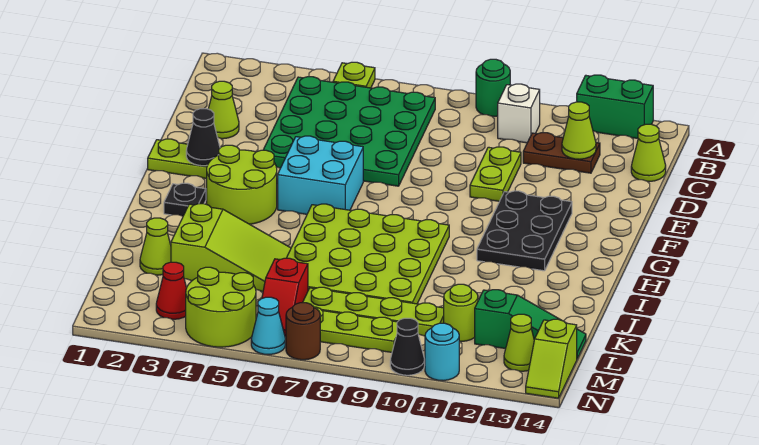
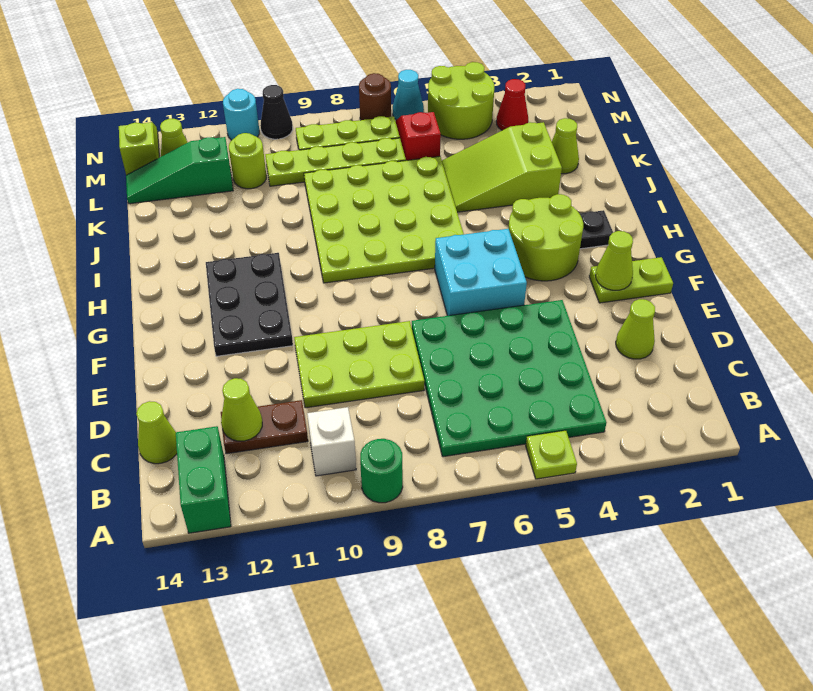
green 1x2 brick [577,75,653,138] -> green 1x2 brick turned to [176,426,231,533]
lime 1x2 plate [470,147,521,201] -> lime 2x3 plate [294,321,424,408]
black 1x1 cone [186,109,220,166] -> lime 1x1 cone [595,231,633,290]

